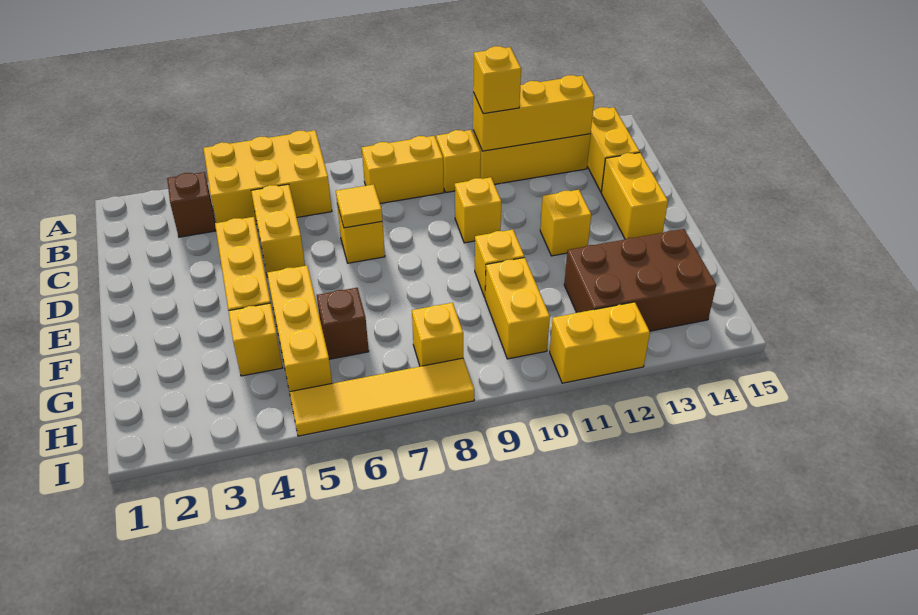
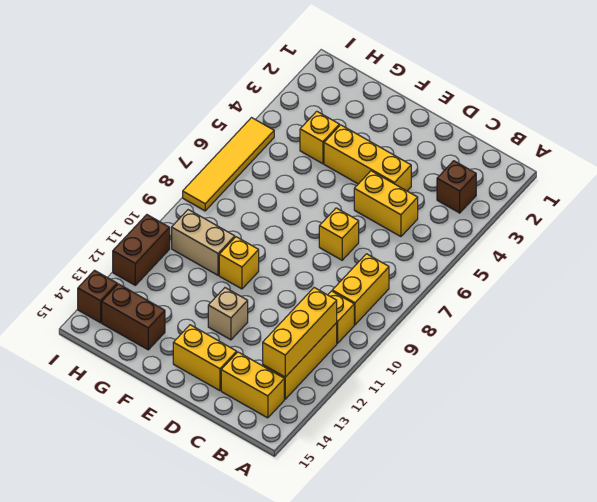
yellow 2x3 brick [203,130,332,224] -> none
yellow 1x1 brick [473,46,521,114] -> none
yellow 1x1 tile [336,184,382,228] -> none
yellow 1x1 brick [455,177,501,243] -> none
yellow 1x1 brick [540,190,591,256] -> tan 1x1 brick [208,288,248,340]
yellow 1x3 brick [267,266,332,392] -> none
brown 1x1 brick [317,288,369,359] -> brown 1x1 brick moved to [78,270,117,323]
yellow 1x2 brick [485,257,550,359] -> tan 1x2 brick [172,210,235,275]
brown 2x3 brick [564,229,716,331] -> brown 1x2 brick [102,284,165,350]
yellow 1x1 brick [412,303,463,366] -> none
yellow 1x2 brick [550,302,650,383] -> brown 1x2 brick [113,215,170,285]

